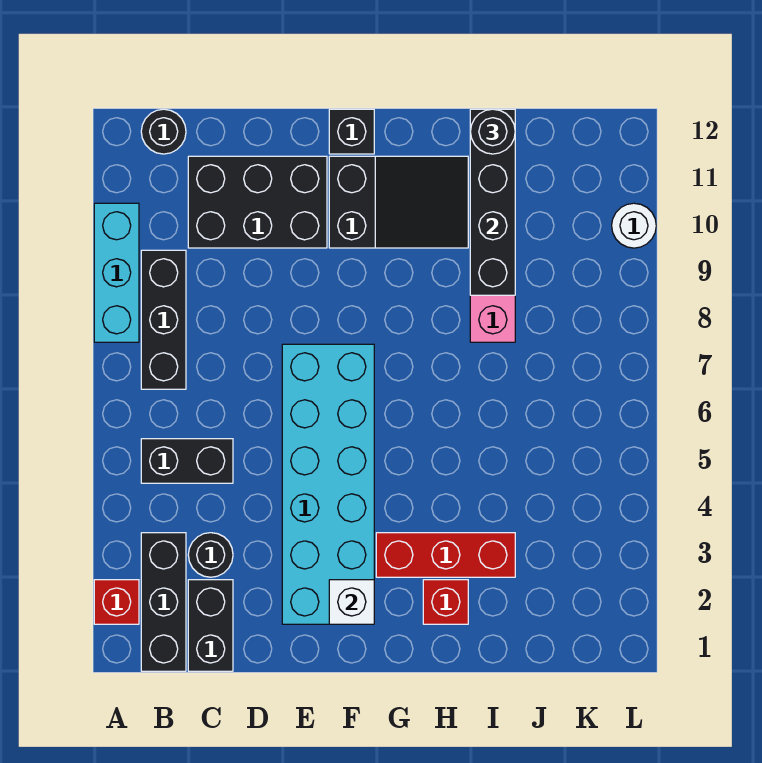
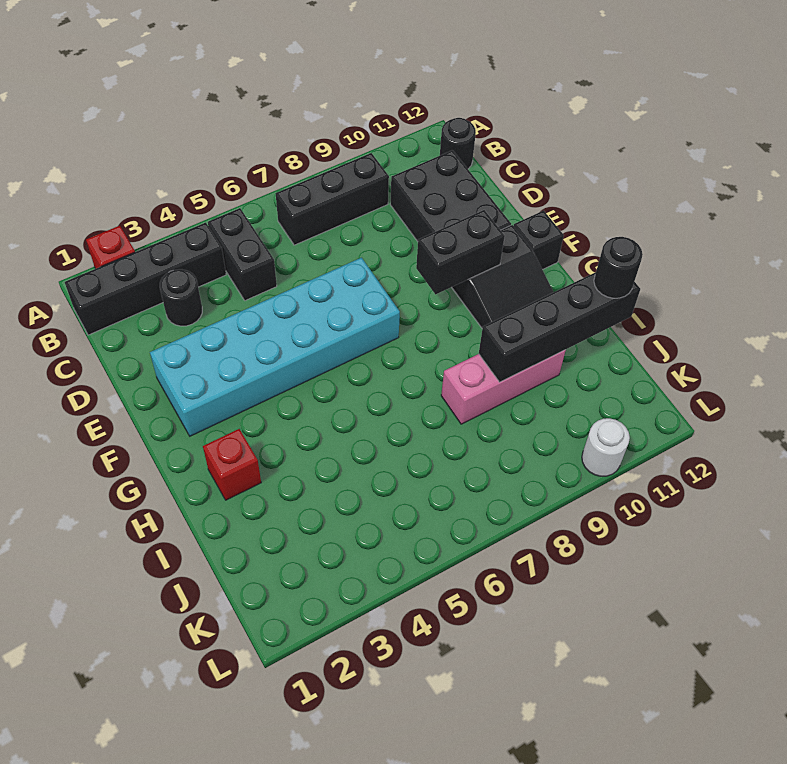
cyan 1x3 brick [94,203,139,342] -> none
black 1x3 brick [141,533,186,671] -> black 1x4 brick [65,223,226,335]
black 1x2 brick [188,580,233,671] -> black 1x2 brick moved to [416,210,505,294]
white 1x1 brick [329,580,374,624] -> none
red 1x3 brick [376,533,515,577] -> none

